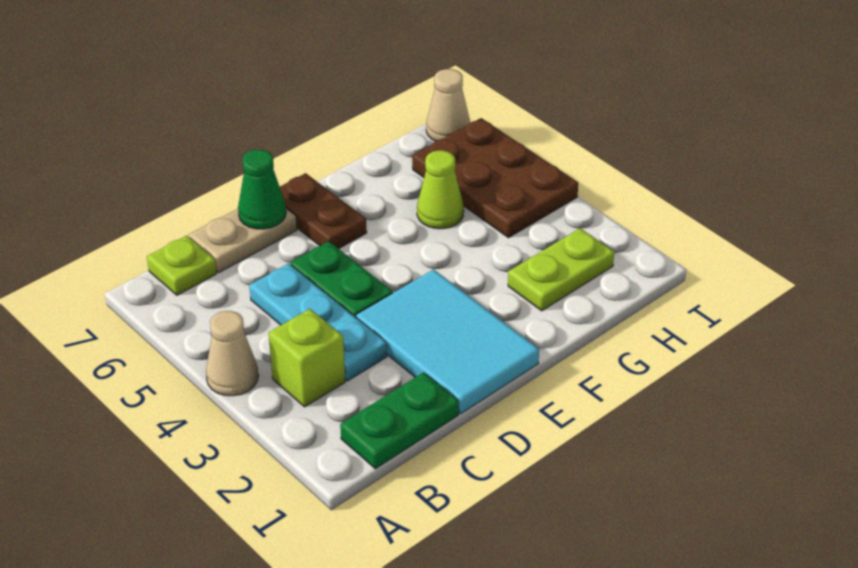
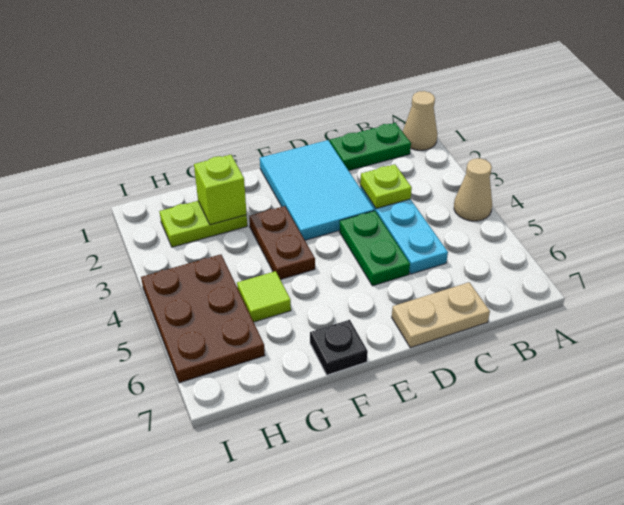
lime 1x1 brick [269,309,345,407] -> lime 1x1 brick moved to [194,155,247,225]
lime 1x1 plate [147,236,217,295] -> lime 1x1 plate moved to [360,164,412,209]
green 1x1 cone [238,150,286,229] -> none
brown 1x2 plate [280,173,367,249] -> brown 1x2 plate moved to [249,206,315,280]
none -> black 1x1 plate [310,320,368,375]
lime 1x1 cone [417,150,464,229] -> lime 1x1 tile [237,271,291,322]
tan 1x1 cone [426,69,470,141] -> tan 1x1 cone moved to [402,91,437,150]

